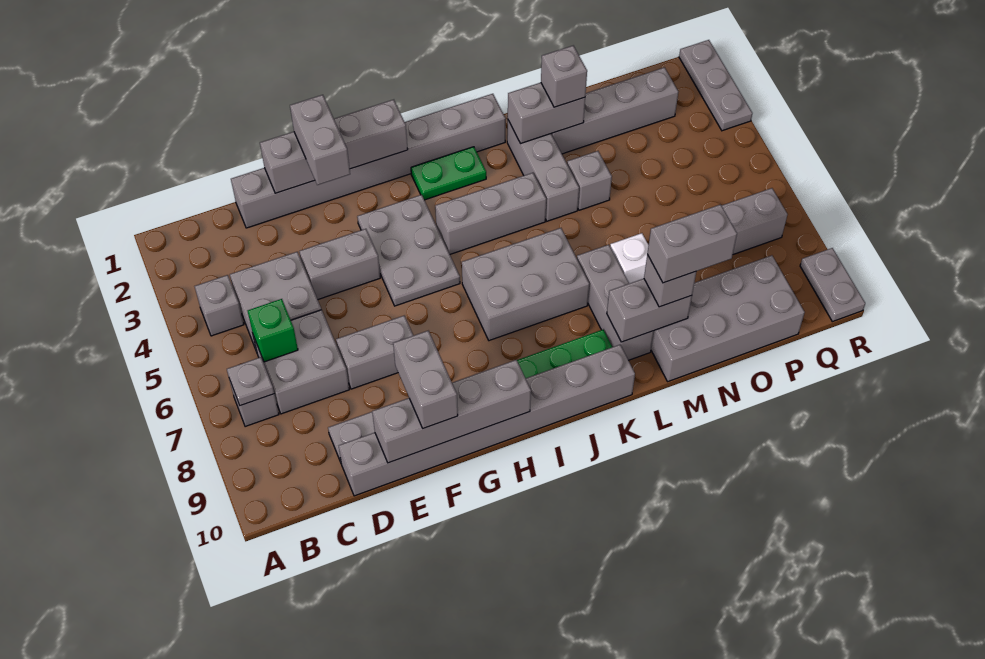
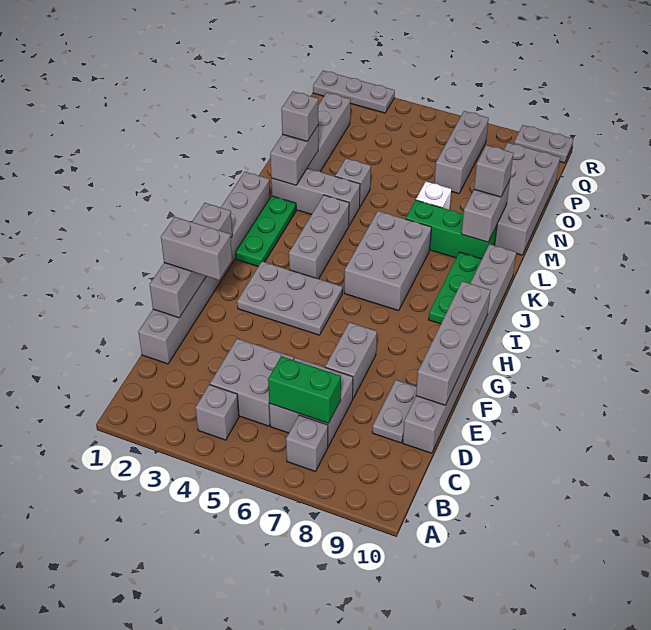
grey 1x1 plate [227,357,274,406] -> none
green 1x1 brick [248,299,298,362] -> green 1x2 brick [268,356,341,423]
grey 1x2 brick [299,229,380,299] -> none
grey 1x2 brick [393,331,458,428] -> none
green 1x2 plate [411,147,486,200] -> green 1x3 plate [236,196,296,266]
grey 1x3 brick [577,245,654,360] -> green 1x3 brick [406,200,497,259]
grey 1x2 brick [647,204,737,283] -> none

